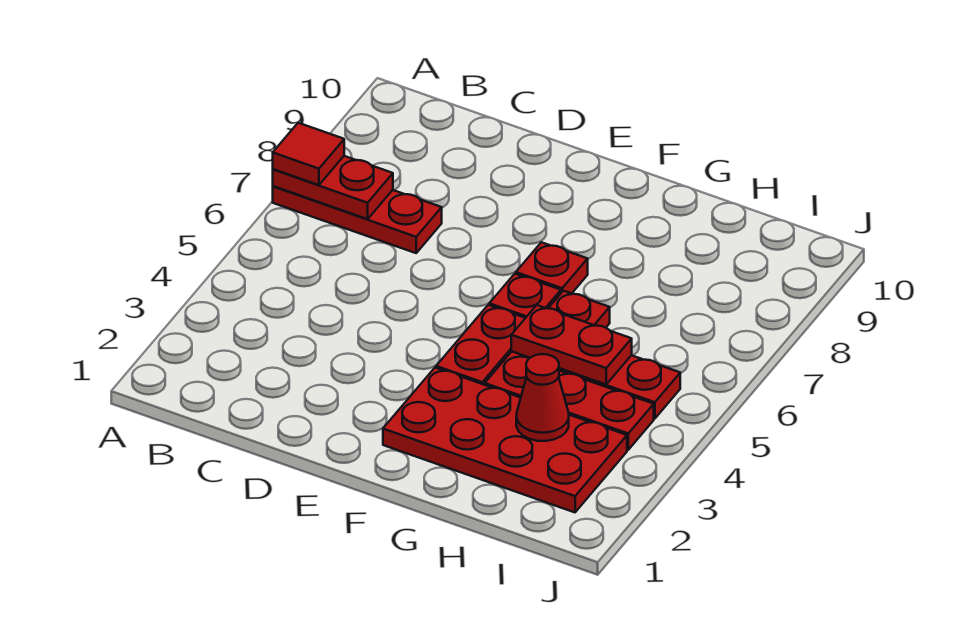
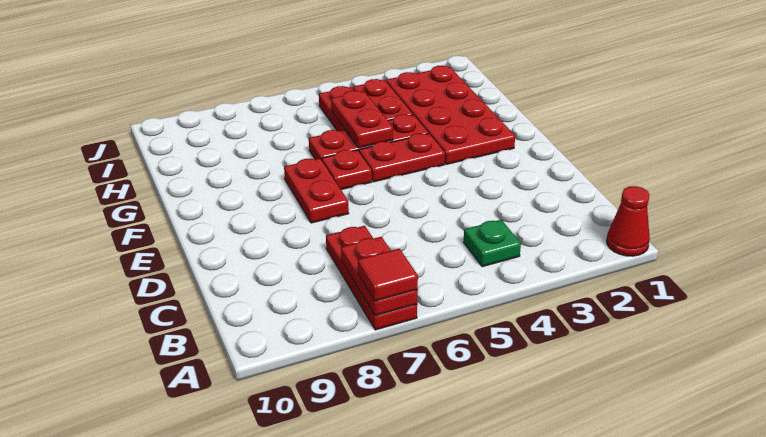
none -> green 1x1 plate [464,220,521,267]
red 1x1 plate [516,242,588,294] -> red 1x2 plate [284,158,349,223]
red 1x1 cone [516,354,569,441] -> red 1x1 cone moved to [607,186,650,256]

